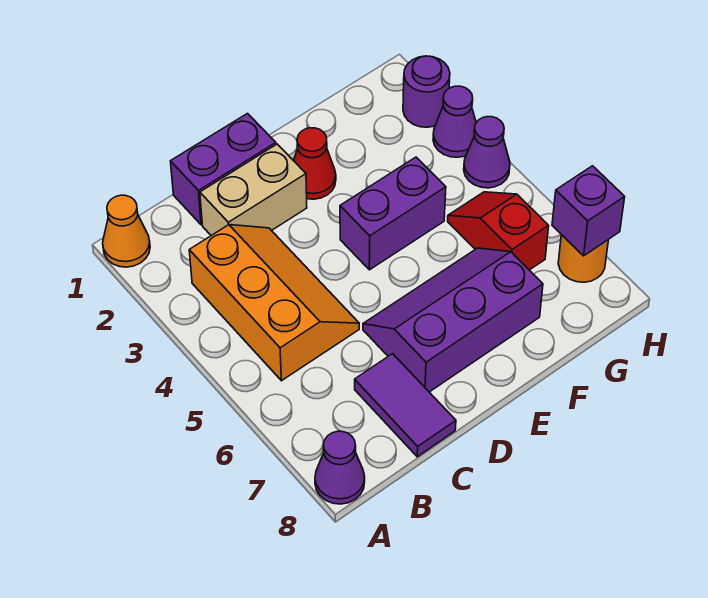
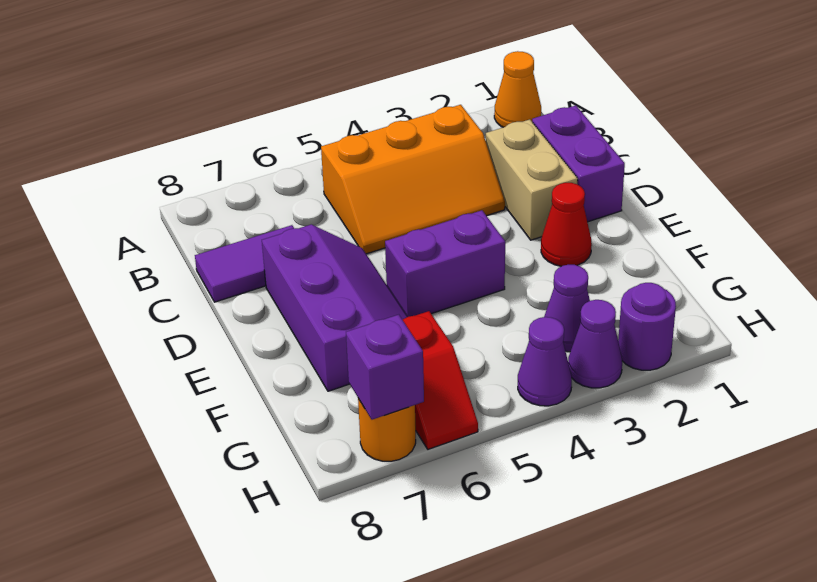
purple 1x1 cone [315,431,365,504] -> purple 1x1 cone moved to [544,265,590,352]
purple 1x2 brick [340,157,446,270] -> purple 1x2 brick turned to [385,210,505,317]
red 1x2 slope [448,192,549,270] -> red 1x2 slope turned to [403,311,478,449]

